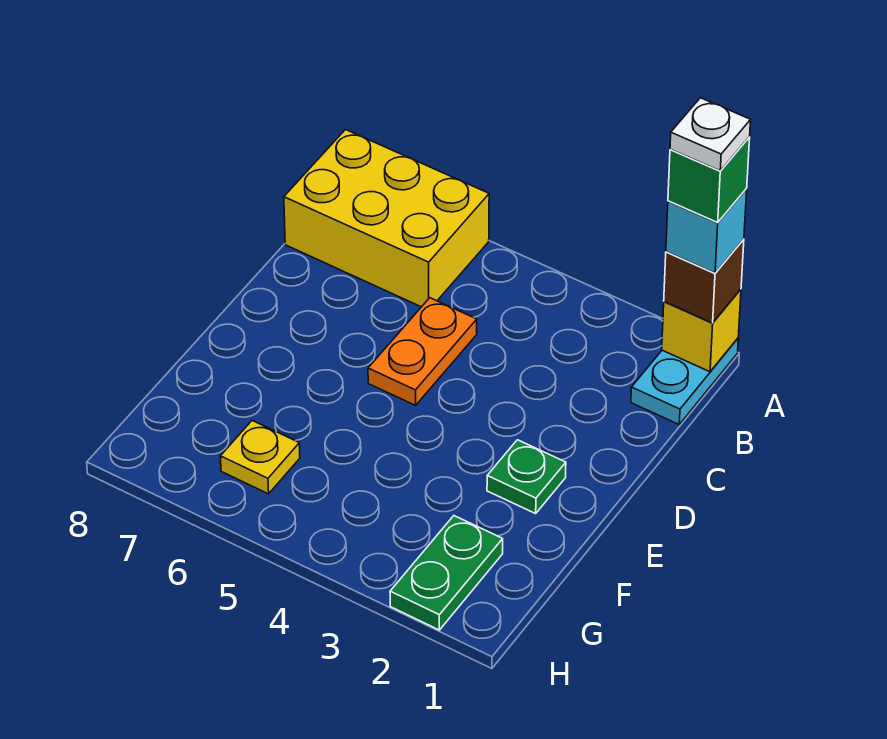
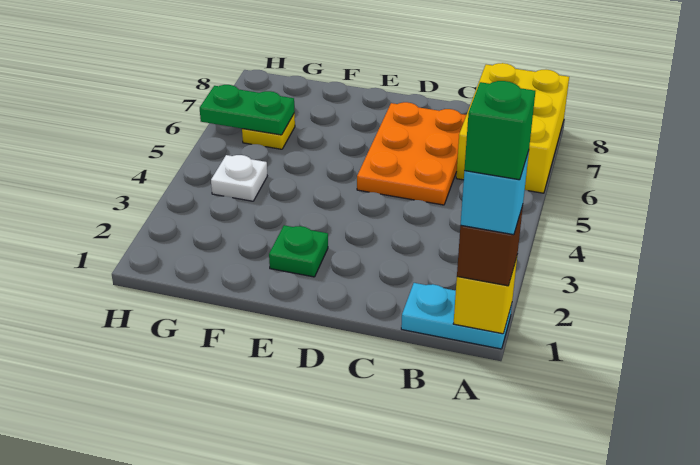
white 1x1 plate [670,98,751,171] -> white 1x1 plate moved to [211,155,267,201]
orange 1x2 plate [368,298,477,405] -> orange 2x3 plate [357,102,466,205]
green 1x2 plate [390,516,503,630] -> green 1x2 plate moved to [200,85,295,135]

